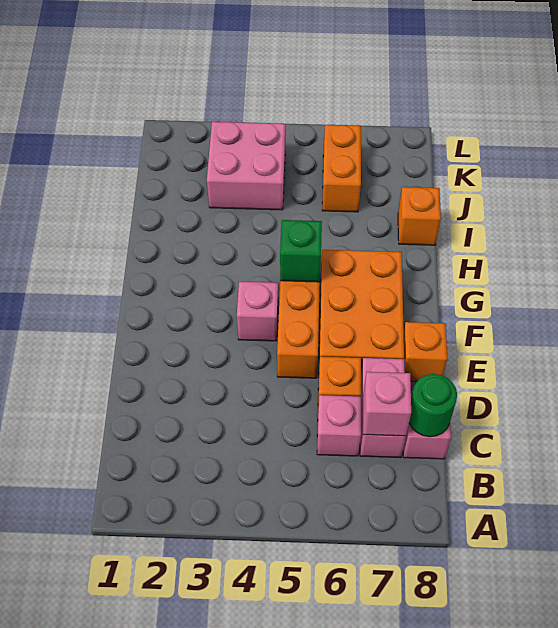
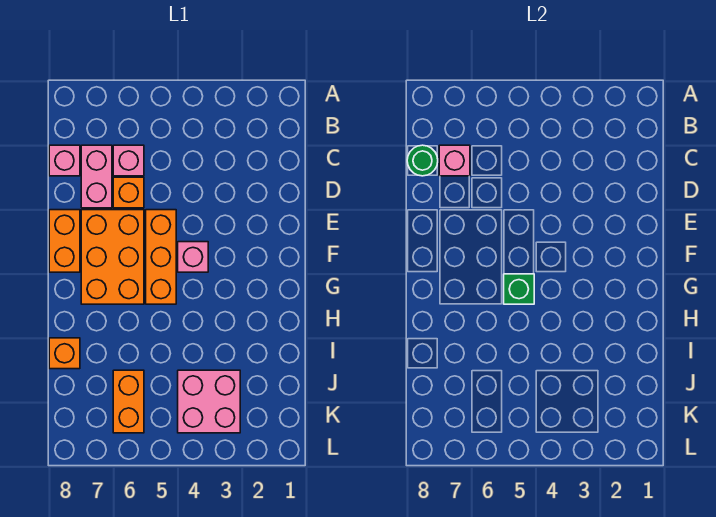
orange 1x1 brick [404,322,447,381] -> orange 1x2 brick [49,210,80,272]

